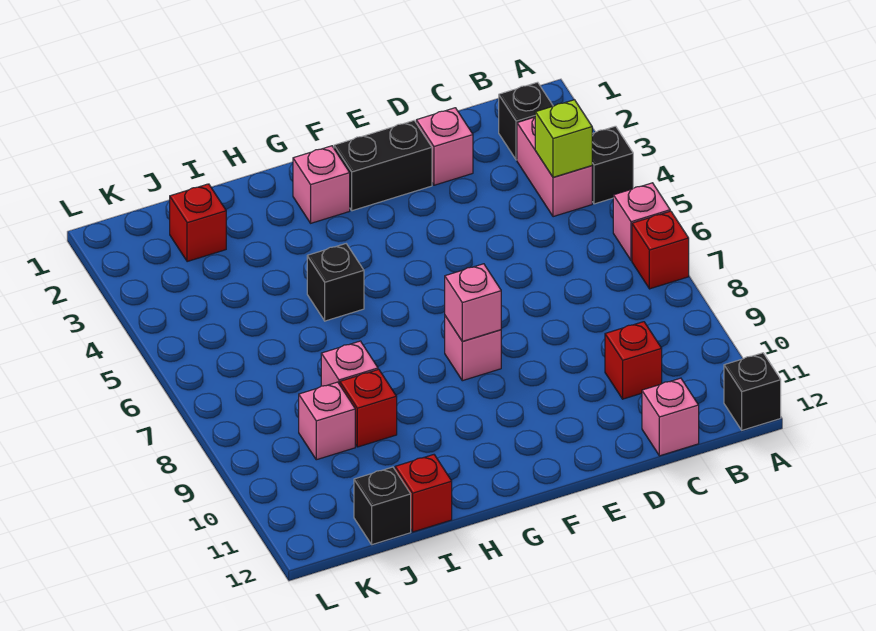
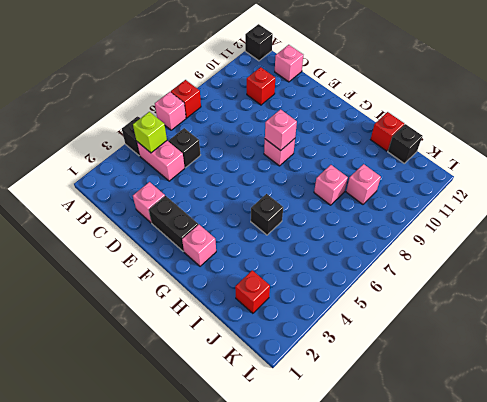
black 1x1 brick [499,82,553,160] -> black 1x1 brick moved to [169,128,200,168]
pink 1x2 brick [517,117,592,217] -> pink 1x2 brick turned to [137,141,185,181]
red 1x1 brick [340,369,397,447] -> none

